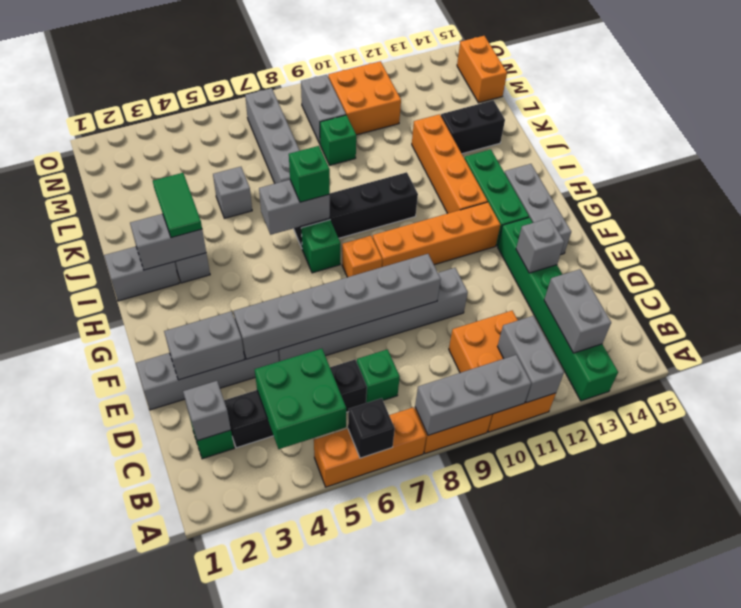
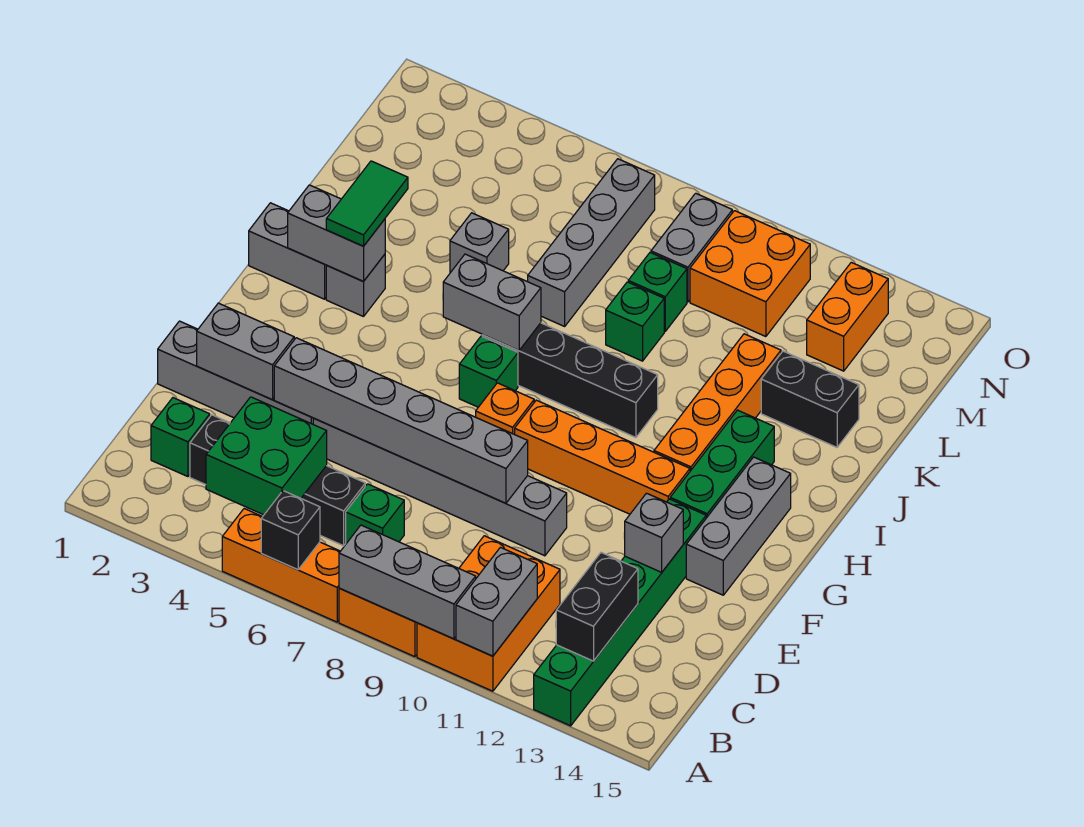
grey 1x2 brick [544,269,611,353] -> black 1x2 brick [556,553,638,661]
grey 1x1 brick [183,381,231,441] -> none
green 1x1 brick [289,146,330,202] -> green 1x1 brick moved to [606,282,664,361]
orange 1x2 brick [457,36,507,103] -> orange 1x2 brick moved to [807,262,888,371]

